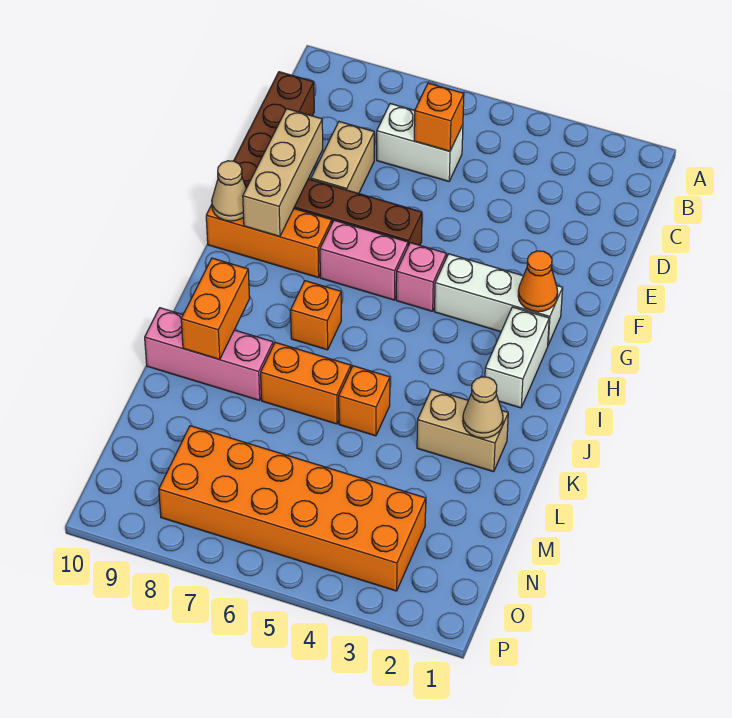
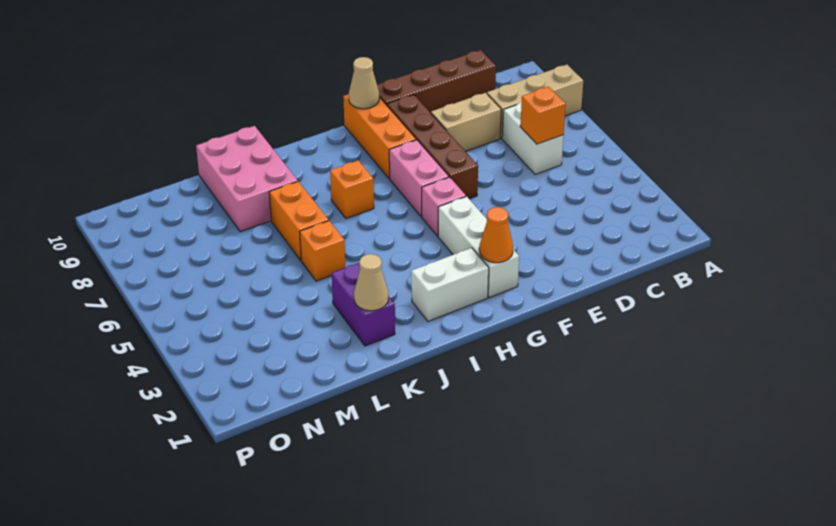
tan 1x3 brick [243,109,323,237] -> tan 1x3 brick moved to [487,65,583,138]
orange 1x2 brick [181,258,250,359] -> none
tan 1x2 brick [417,389,508,472] -> purple 1x2 brick [332,263,395,346]
pink 1x3 brick [145,308,273,400] -> pink 2x3 brick [196,126,298,232]
orange 2x6 brick [159,426,426,591] -> none

